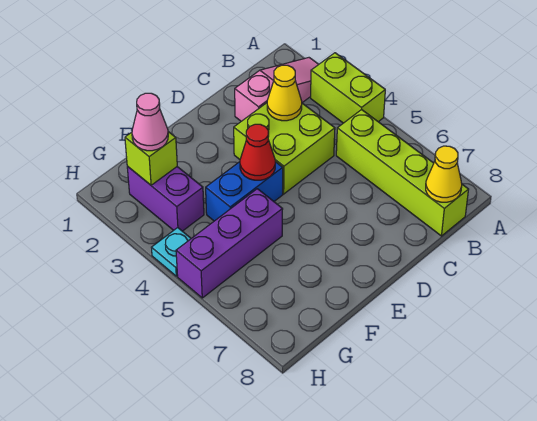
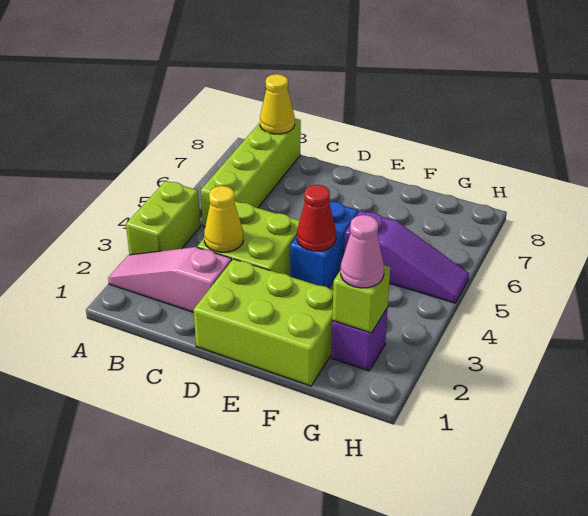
none -> lime 2x3 brick [193,259,333,386]
blue 1x2 brick [206,162,283,221] -> blue 1x2 brick turned to [290,202,358,288]
purple 1x3 brick [176,189,283,298] -> purple 1x3 slope [344,211,469,303]
purple 1x2 brick [127,166,204,231] -> purple 1x1 brick [331,308,388,371]
cyan 1x1 plate [151,228,191,276] -> none

